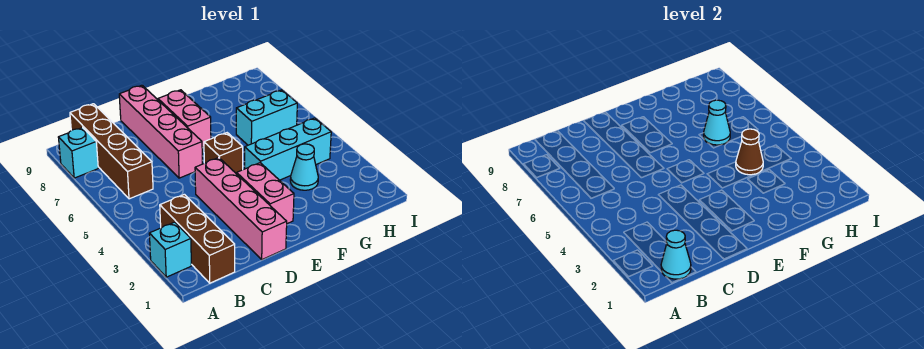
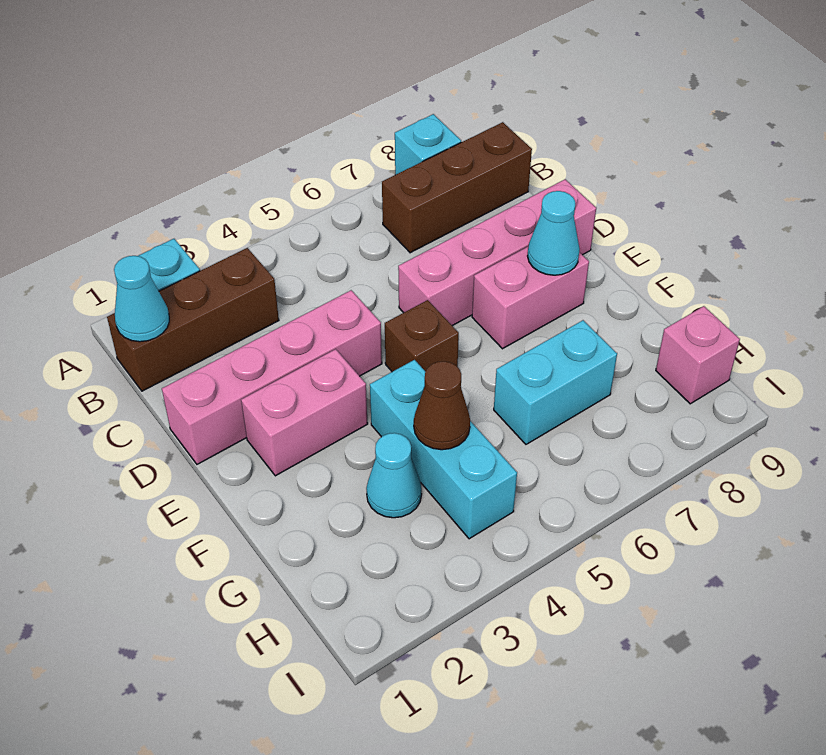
brown 1x4 brick [70,104,153,199] -> brown 1x3 brick [382,122,532,253]
cyan 1x2 brick [236,90,297,145] -> cyan 1x2 brick turned to [494,320,617,444]
cyan 1x1 cone [704,100,730,145] -> cyan 1x1 cone moved to [528,191,580,275]
none -> pink 1x1 brick [656,306,740,404]

